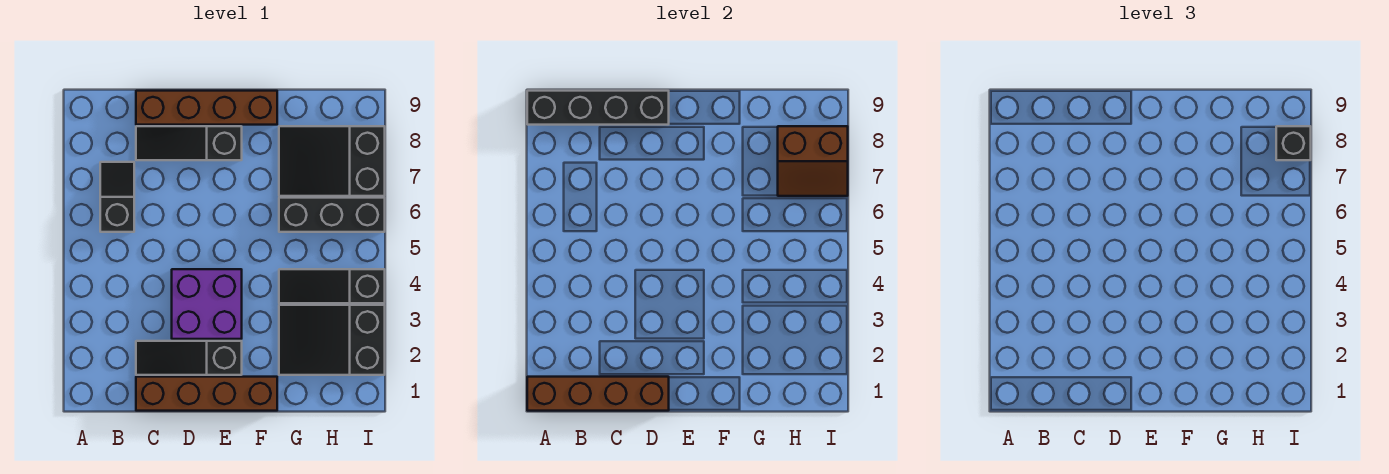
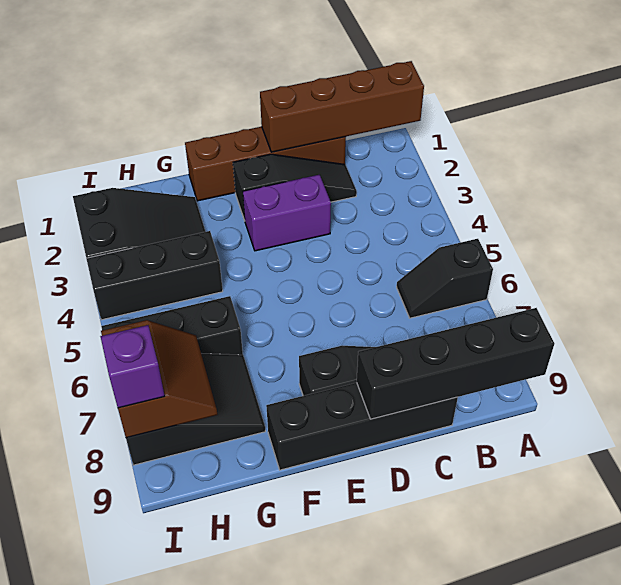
black 1x2 slope [100,162,134,232] -> black 1x2 slope turned to [397,239,493,318]
brown 1x4 brick [136,91,277,125] -> black 1x4 brick [266,383,458,470]
purple 2x2 brick [172,269,242,339] -> purple 1x2 brick [243,175,331,251]
black 1x3 slope [279,269,385,303] -> black 1x3 brick [86,231,223,320]
brown 2x2 slope [778,126,848,196] -> brown 2x2 slope turned to [101,320,217,438]
black 1x1 brick [1276,126,1311,160] -> purple 1x1 brick [100,325,165,408]

